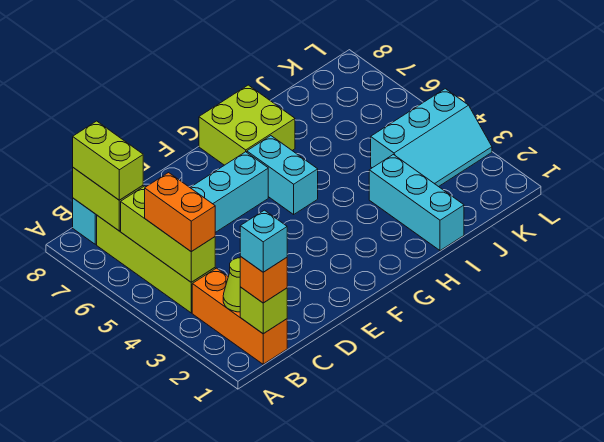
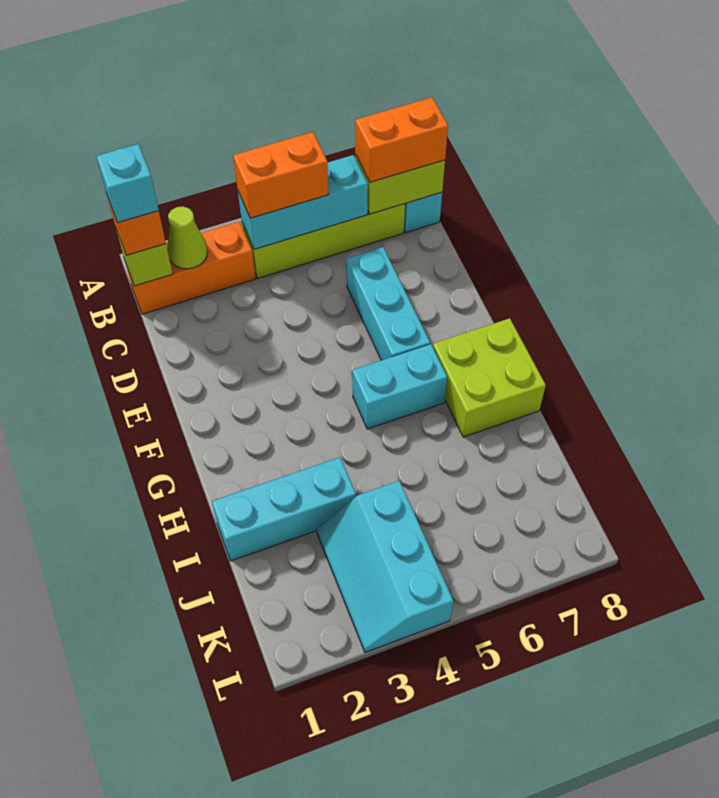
lime 1x3 brick [121,186,215,282] -> cyan 1x3 brick [238,155,368,249]
lime 1x2 brick [73,121,143,200] -> orange 1x2 brick [355,98,448,182]

